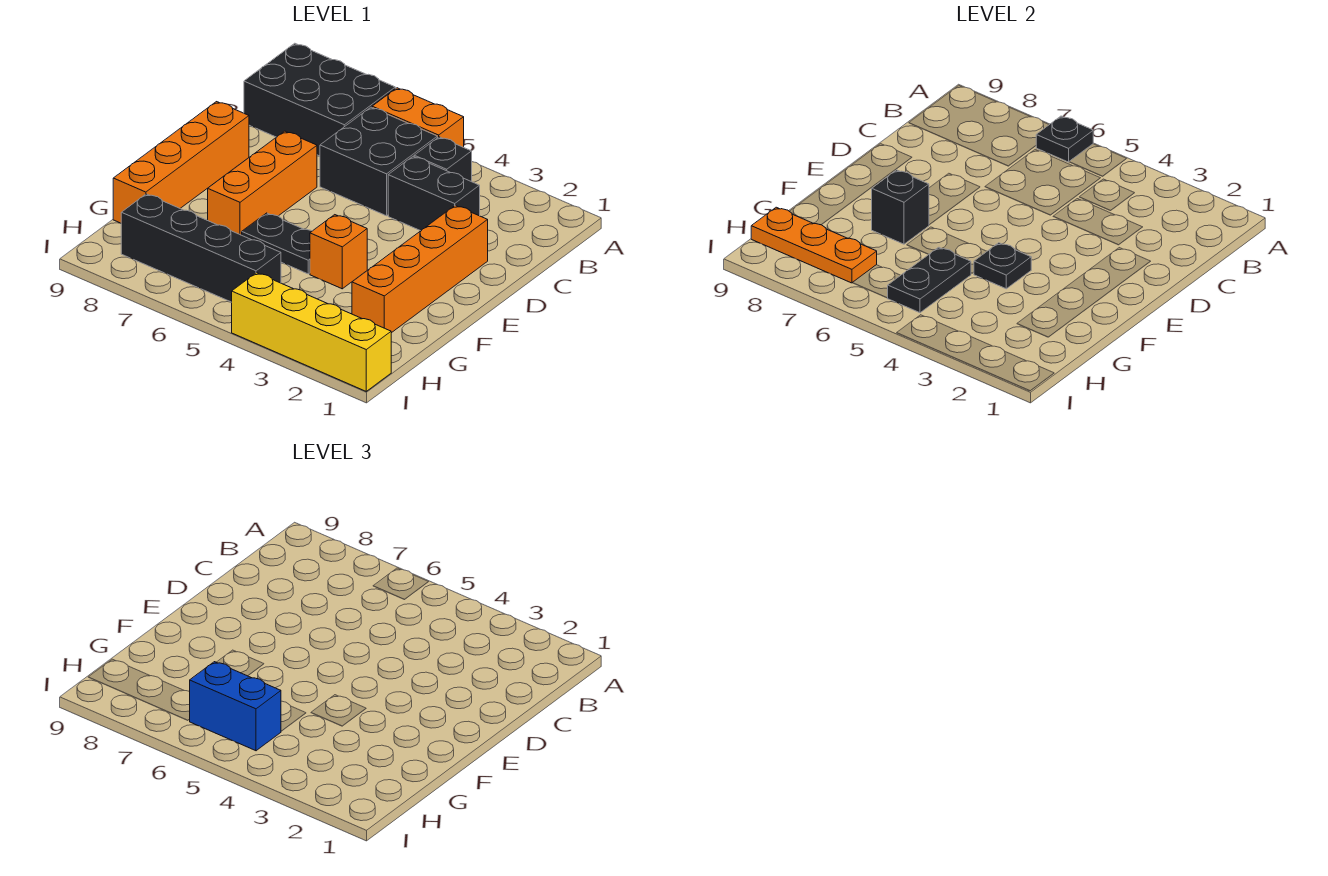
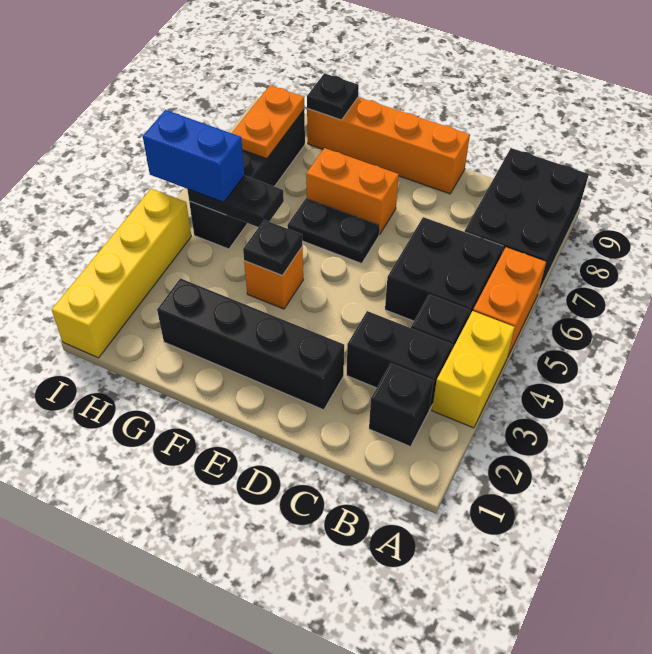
none -> yellow 1x2 brick [432,311,515,428]
black 1x1 plate [1036,116,1093,162] -> black 1x1 plate moved to [307,73,359,120]
black 1x2 brick [388,156,480,231] -> black 1x2 brick turned to [347,311,452,410]
orange 1x4 brick [352,205,488,333] -> black 1x4 brick [157,278,344,410]
orange 1x3 brick [208,131,317,235] -> orange 1x2 brick [306,148,399,235]
black 1x2 plate [242,213,312,274] -> black 1x2 plate turned to [287,198,379,263]
black 1x1 brick [872,170,929,244] -> black 1x1 brick moved to [369,363,433,447]
blue 1x2 brick [190,662,281,751] -> blue 1x2 brick turned to [143,110,244,202]
orange 1x3 plate [751,207,877,283] -> orange 1x2 plate [232,85,304,159]

